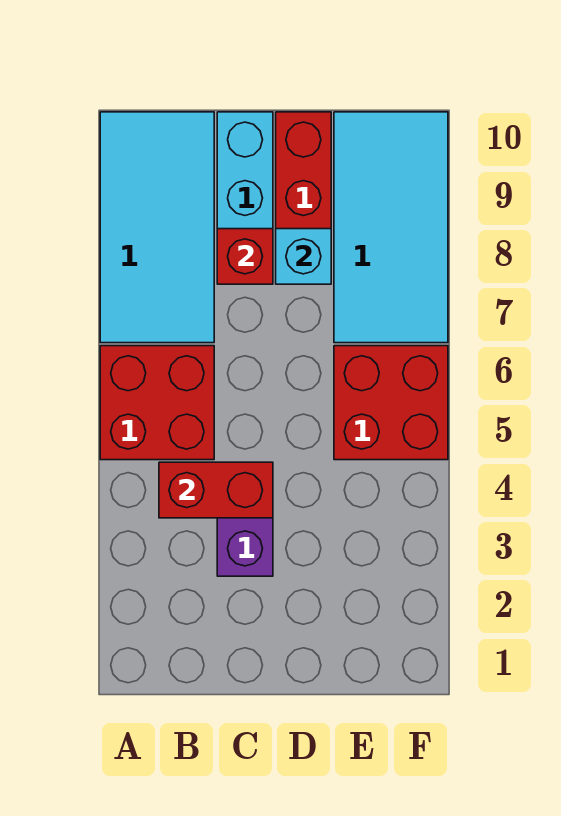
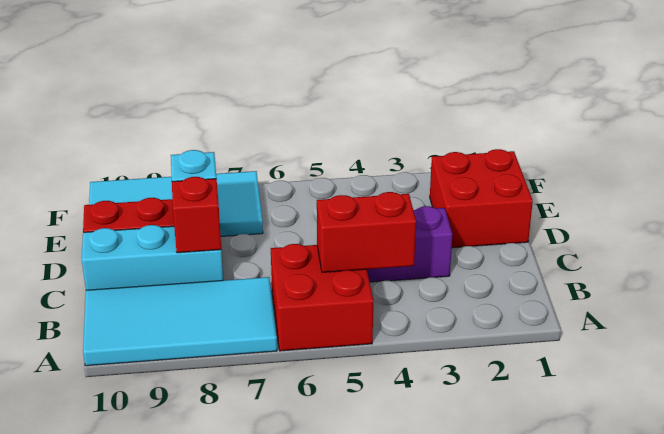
red 1x2 brick [159,462,273,518] -> red 1x2 brick turned to [317,192,416,272]
red 2x2 brick [334,346,448,460] -> red 2x2 brick moved to [430,149,533,248]

